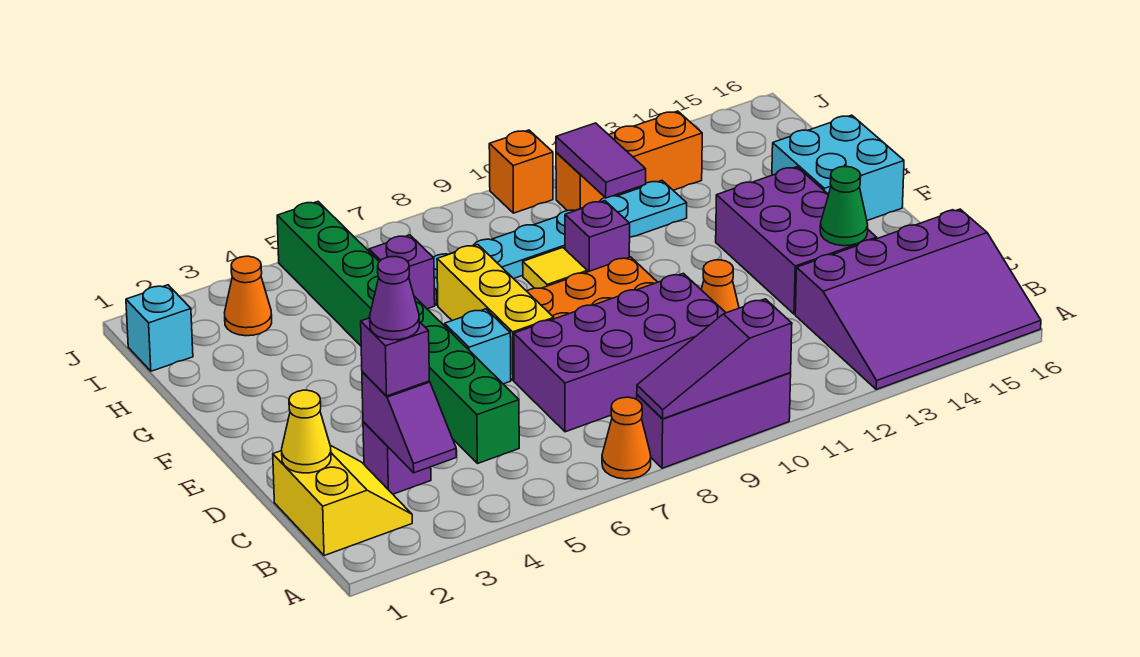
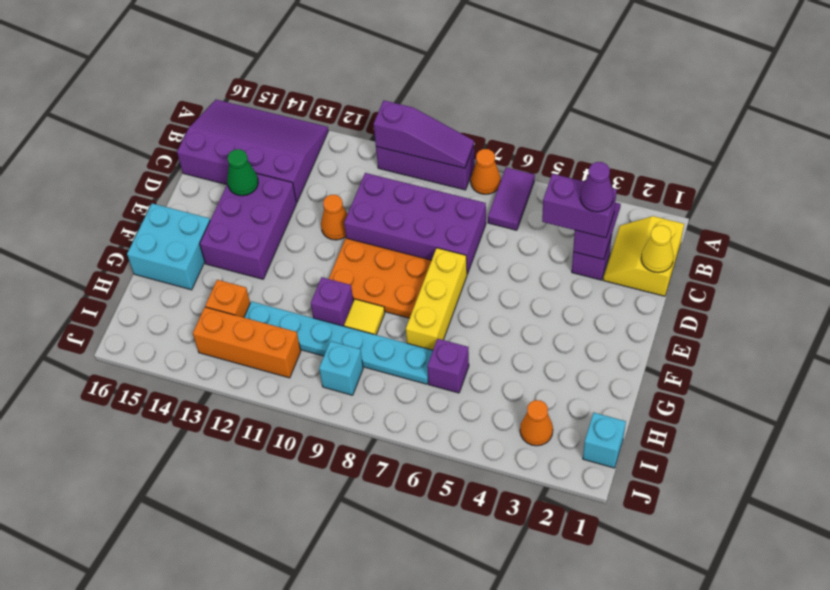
purple 1x1 brick [361,318,429,396] -> purple 1x2 brick [542,174,617,238]
green 1x8 brick [277,202,519,464] -> none
cyan 1x1 brick [445,309,511,384] -> cyan 1x1 brick moved to [319,341,363,395]
purple 1x2 tile [556,123,646,198] -> purple 1x2 tile moved to [488,167,535,230]
orange 1x1 brick [489,130,553,213] -> orange 1x1 brick moved to [205,280,250,317]

